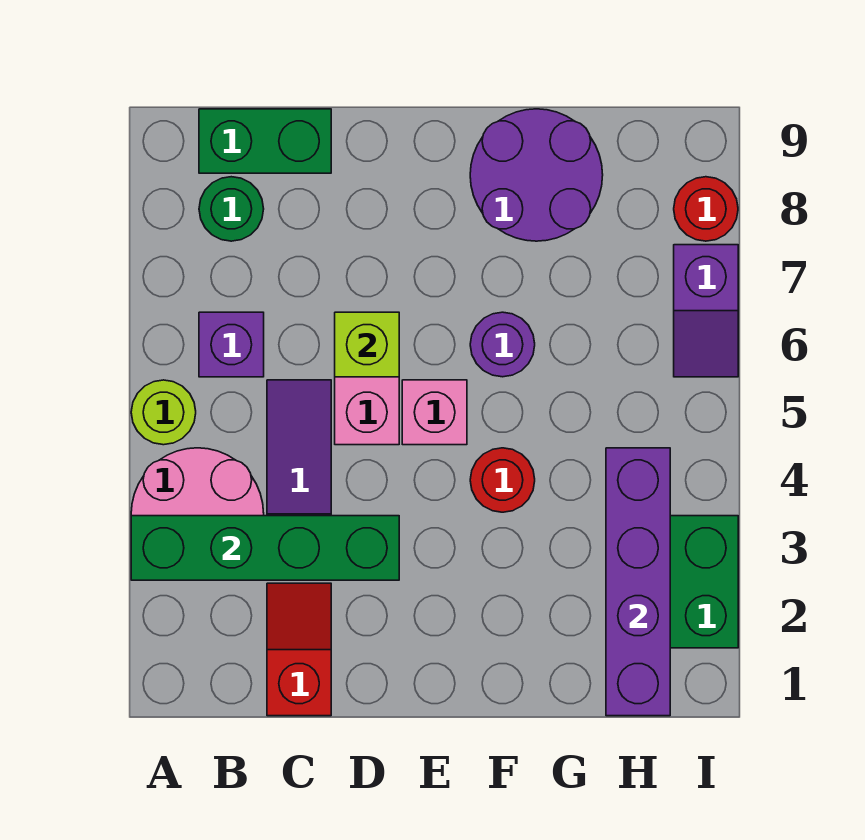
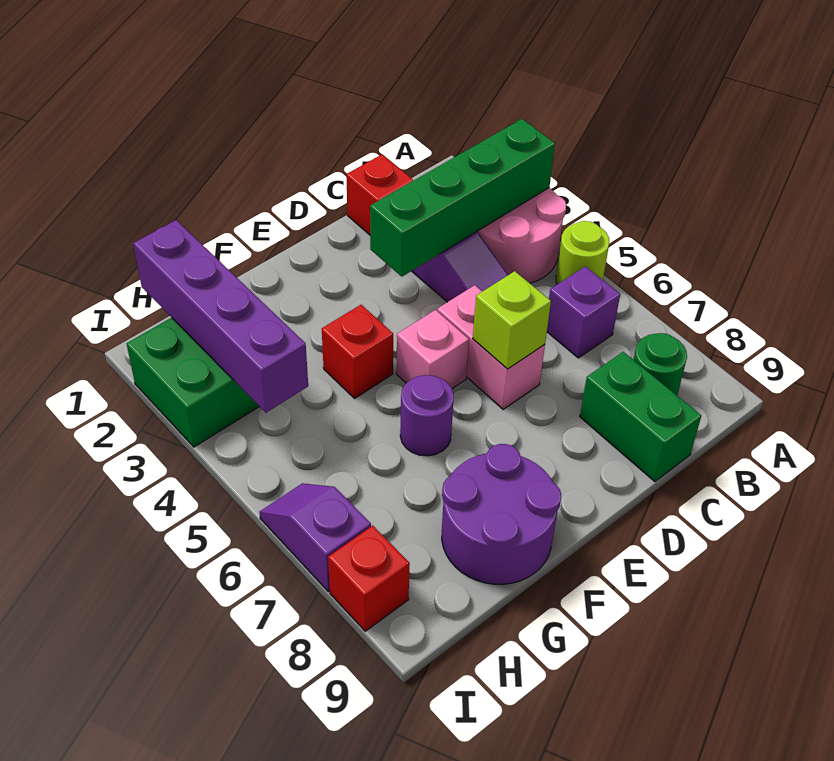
green 1x2 brick [199,109,331,173] -> green 1x2 brick turned to [580,352,701,481]
red 1x1 round brick [470,448,535,512] -> red 1x1 brick [322,305,393,398]
red 1x1 round brick [674,177,738,241] -> red 1x1 brick [328,526,410,631]

